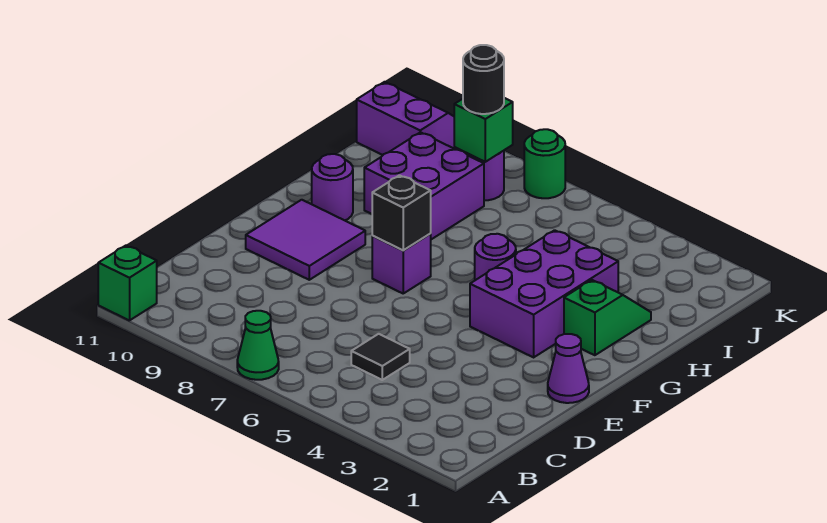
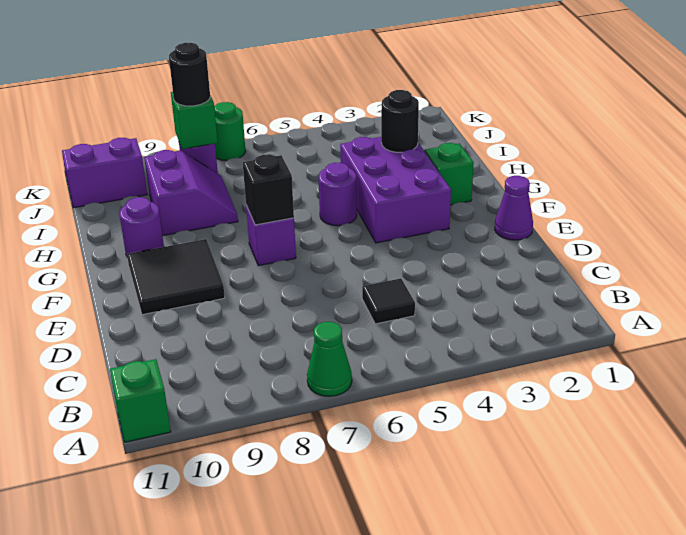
purple 2x2 tile [246,200,365,280] -> black 2x2 tile [127,239,225,315]
none -> black 1x1 round brick [381,90,419,152]
purple 2x2 brick [364,132,484,239] -> purple 2x2 slope [144,150,238,236]

